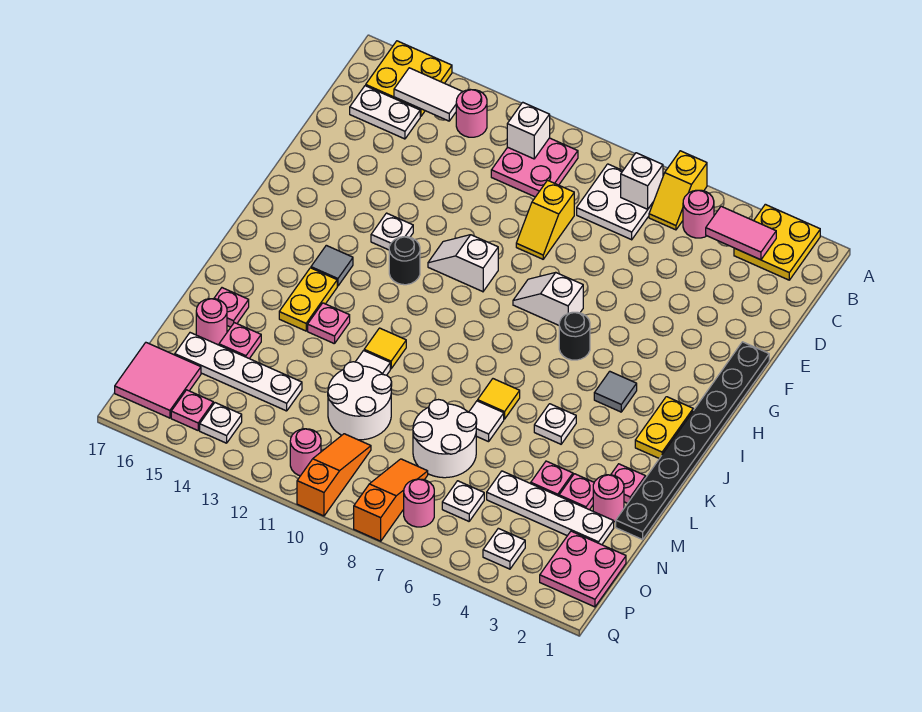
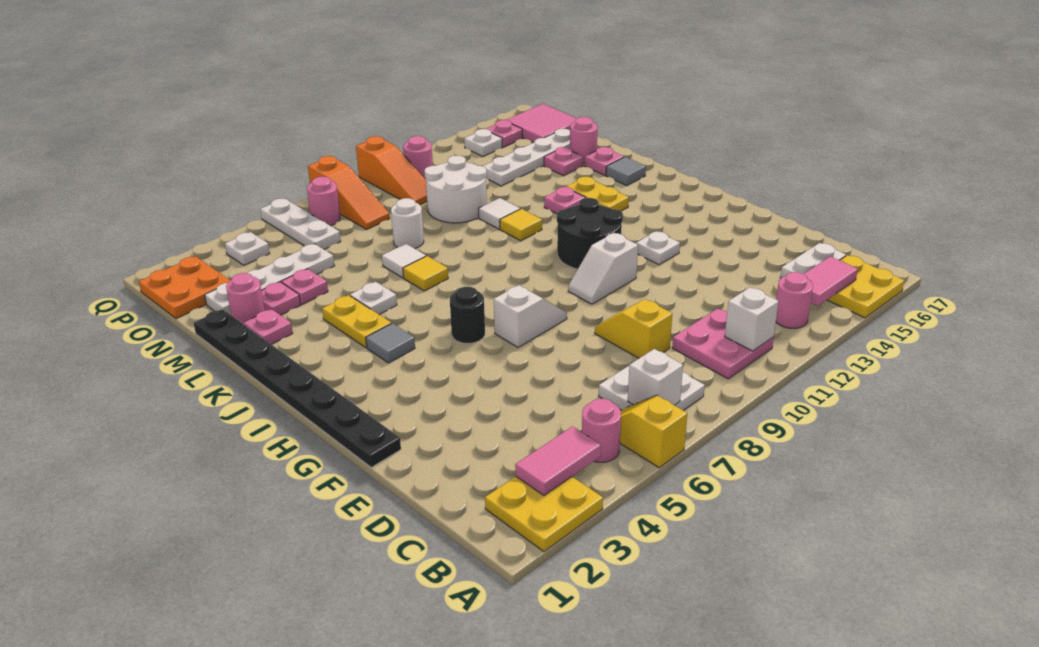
white 1x2 tile [394,68,463,121] -> pink 1x2 tile [804,256,858,306]
white 1x2 slope [428,235,498,292] -> white 1x2 slope turned to [568,233,638,304]
black 1x1 round brick [389,237,420,285] -> black 2x2 round brick [557,198,623,269]
yellow 1x2 plate [635,397,693,459] -> yellow 1x2 plate moved to [322,295,391,347]
grey 1x1 tile [311,245,353,286] -> grey 1x1 tile moved to [606,157,646,186]
white 2x2 round brick [413,400,477,478] -> white 1x1 round brick [391,198,424,249]
pink 2x2 plate [540,531,626,607] -> orange 2x2 plate [139,256,230,319]
white 1x1 plate [442,481,484,521] -> white 1x3 plate [260,199,341,249]

